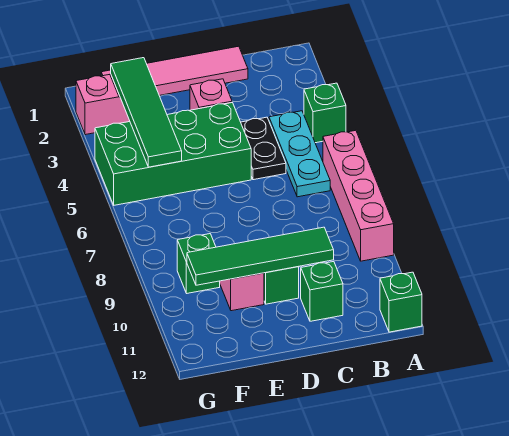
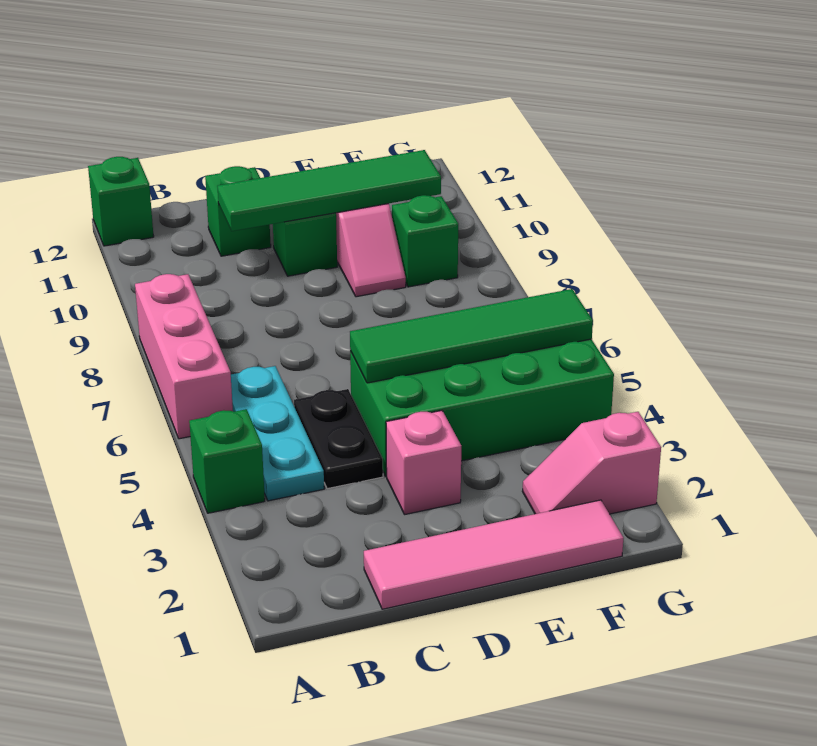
pink 1x4 brick [323,130,394,261] -> pink 1x3 brick [135,274,233,439]
green 1x4 tile [111,58,182,167] -> green 1x4 tile turned to [350,289,593,383]

